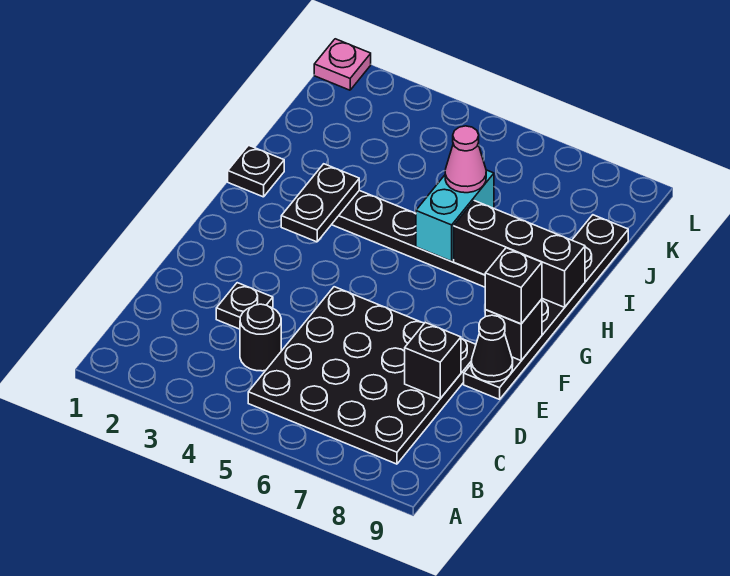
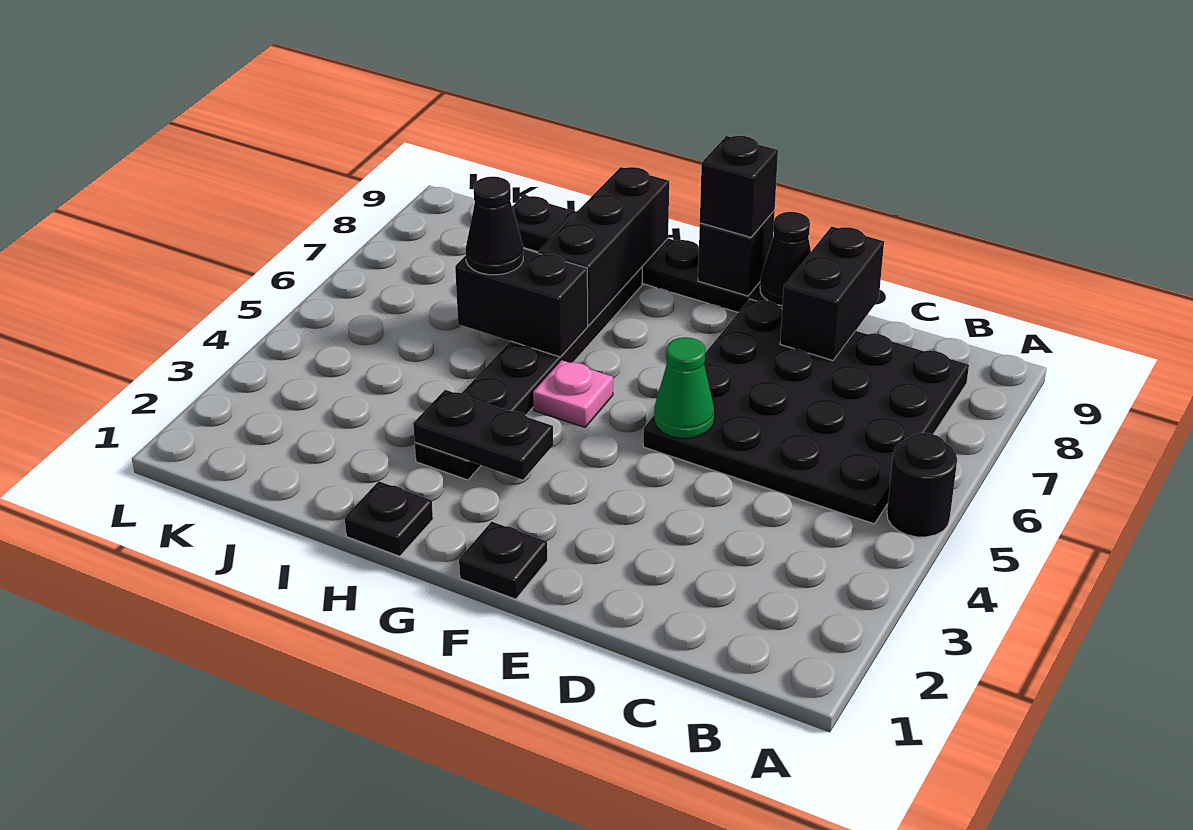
black 1x1 round brick [240,304,281,371] -> black 1x1 round brick moved to [887,433,957,537]
black 1x1 plate [216,283,273,329] -> black 1x1 plate moved to [459,522,547,599]
black 1x1 brick [405,323,461,398] -> black 1x2 brick [780,226,884,361]
none -> green 1x1 cone [654,337,714,438]
cyan 1x2 brick [416,170,494,261] -> black 1x2 brick [455,249,588,357]
pink 1x1 cone [445,126,486,193] -> black 1x1 cone [466,177,523,275]
pink 1x1 plate [314,39,371,90] -> pink 1x1 plate moved to [533,360,613,427]

